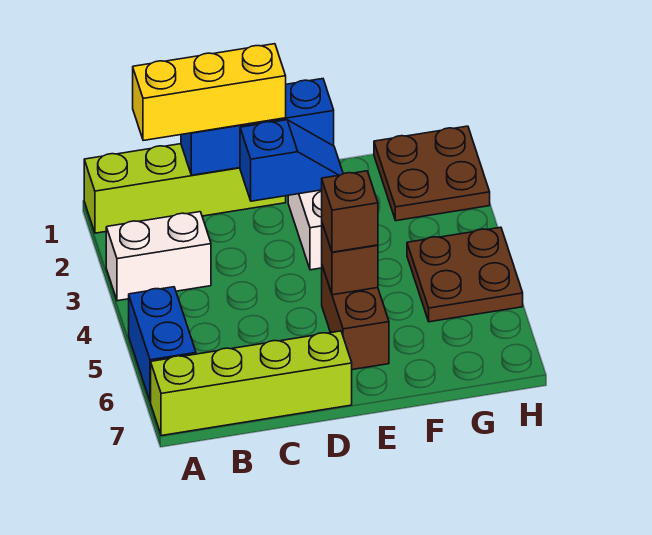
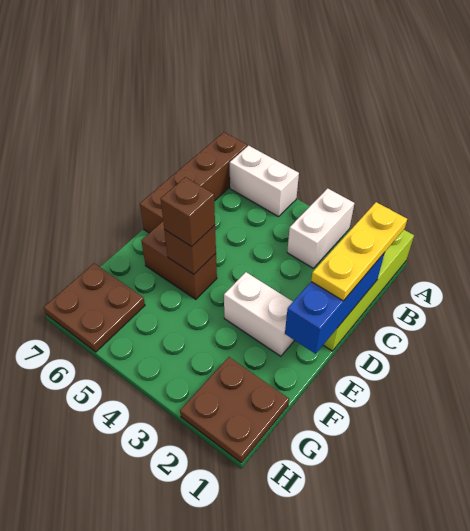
blue 1x2 brick [129,287,196,402] -> white 1x2 brick [230,146,299,217]
lime 1x4 brick [151,331,352,436] -> brown 1x4 brick [140,132,247,233]
yellow 1x3 brick [133,44,286,141] -> yellow 1x3 plate [311,202,407,301]
blue 1x2 slope [240,120,343,201] -> none
brown 2x2 plate [407,227,523,322] -> brown 2x2 plate moved to [44,263,145,352]

